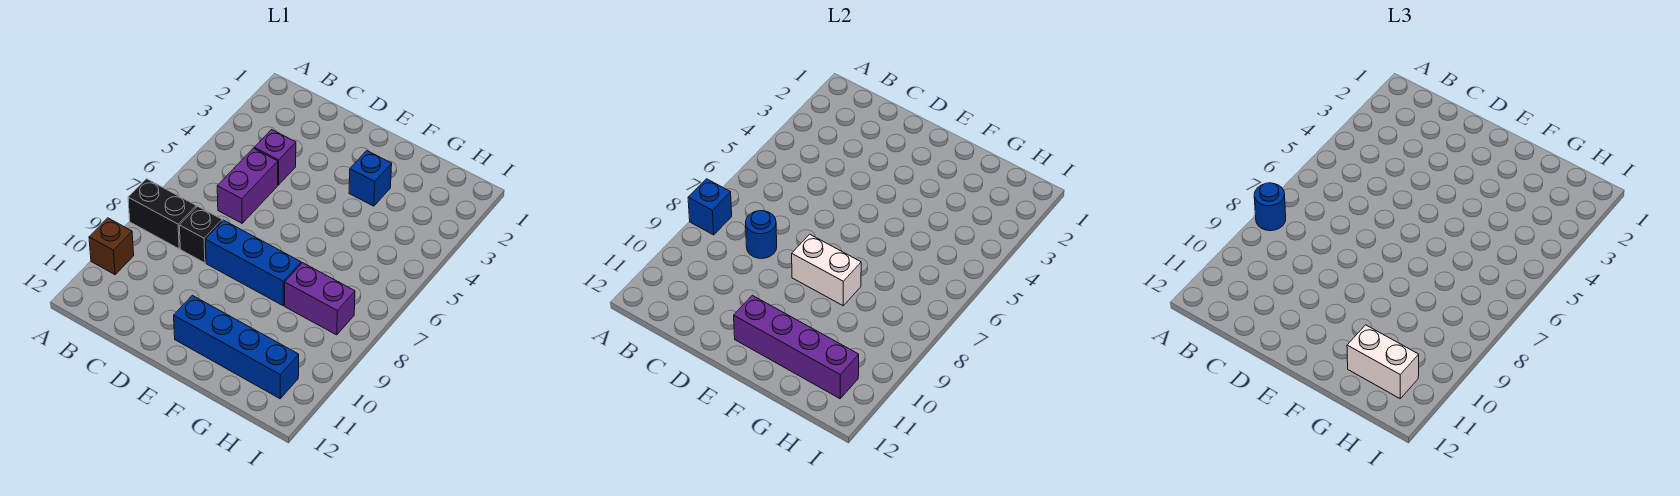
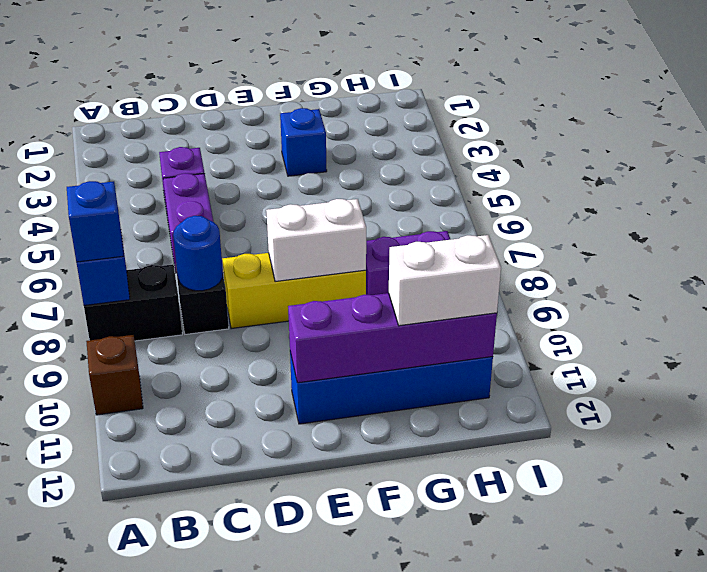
blue 1x1 round brick [1254,183,1286,231] -> blue 1x1 brick [67,181,124,262]
blue 1x3 brick [205,220,301,306] -> yellow 1x3 brick [223,253,366,329]

